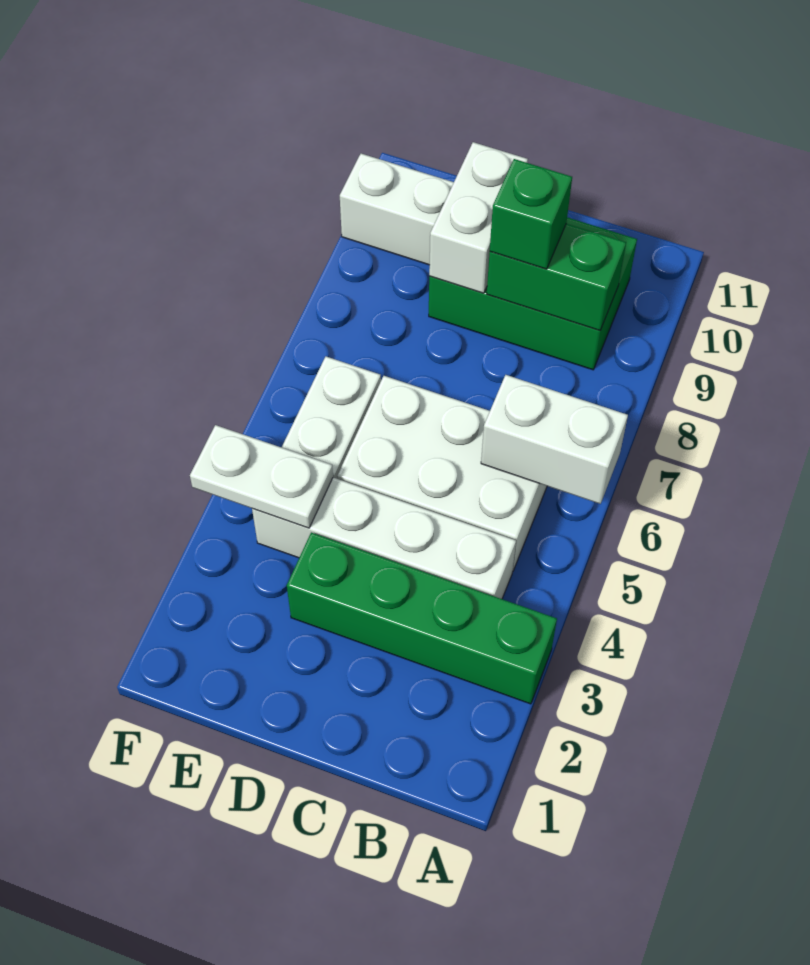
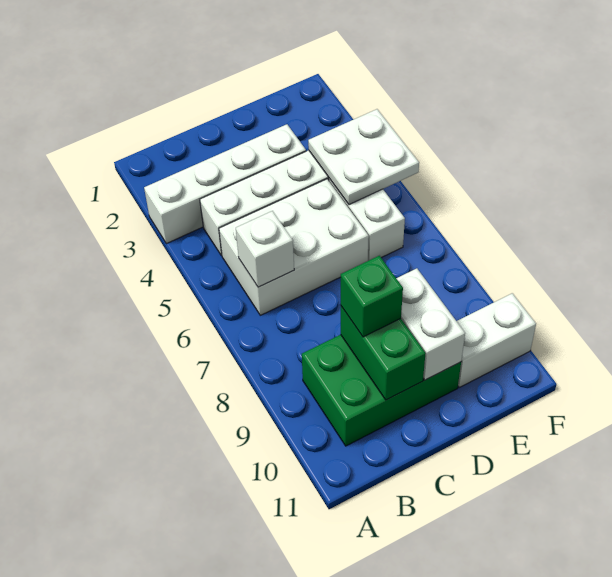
green 1x4 brick [287,532,557,704] -> white 1x4 brick [144,124,306,244]
white 1x2 brick [481,375,628,504] -> white 1x1 brick [236,211,294,287]
green 1x2 brick [487,224,626,330] -> green 1x2 brick turned to [341,306,426,400]
white 1x2 plate [190,425,333,528] -> white 2x2 plate [308,109,419,205]

